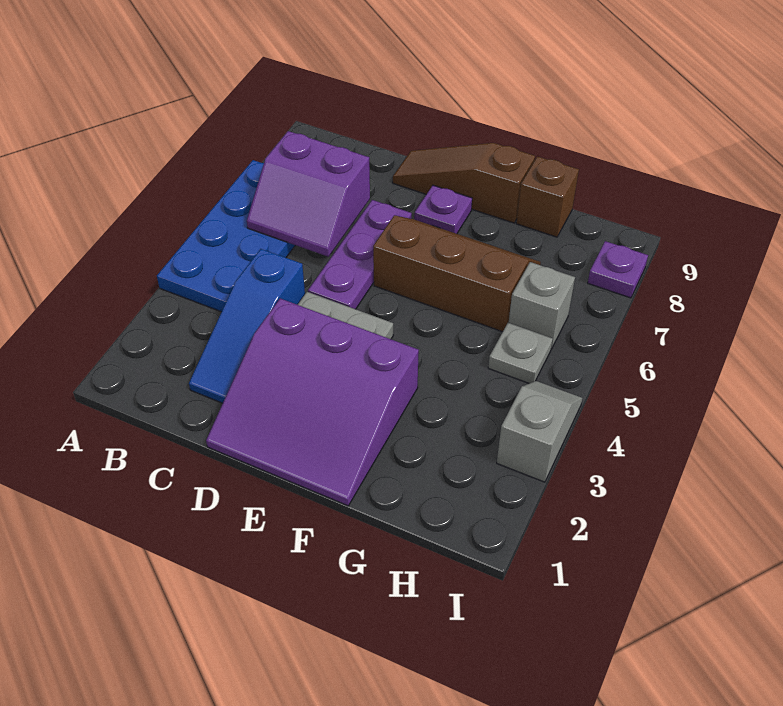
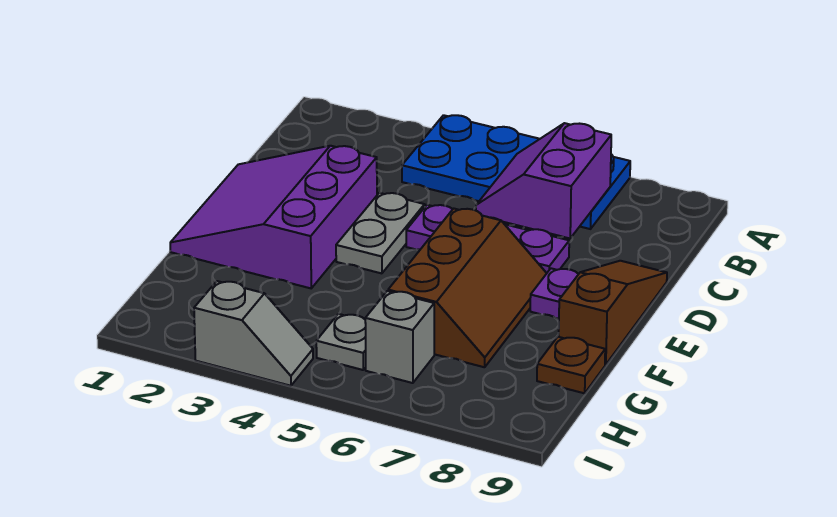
blue 1x3 slope [189,249,305,403] -> none
brown 1x1 brick [516,157,579,237] -> brown 1x1 plate [537,337,605,393]
purple 1x1 plate [588,241,648,298] -> none

